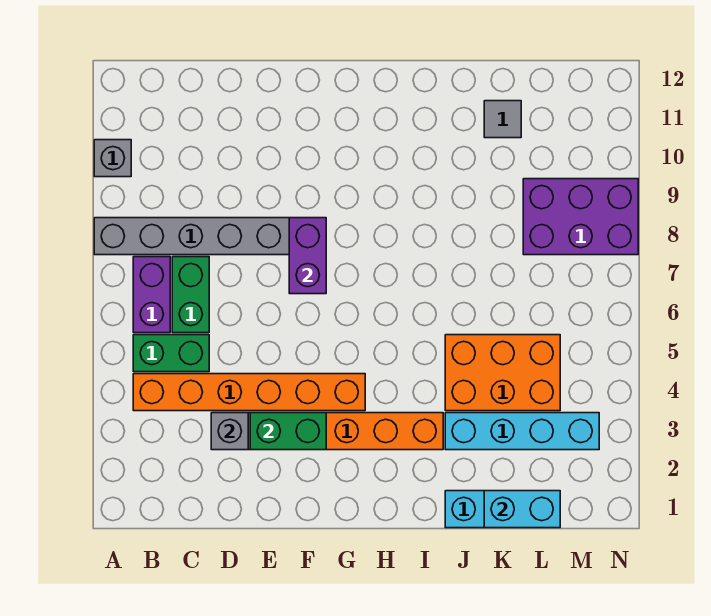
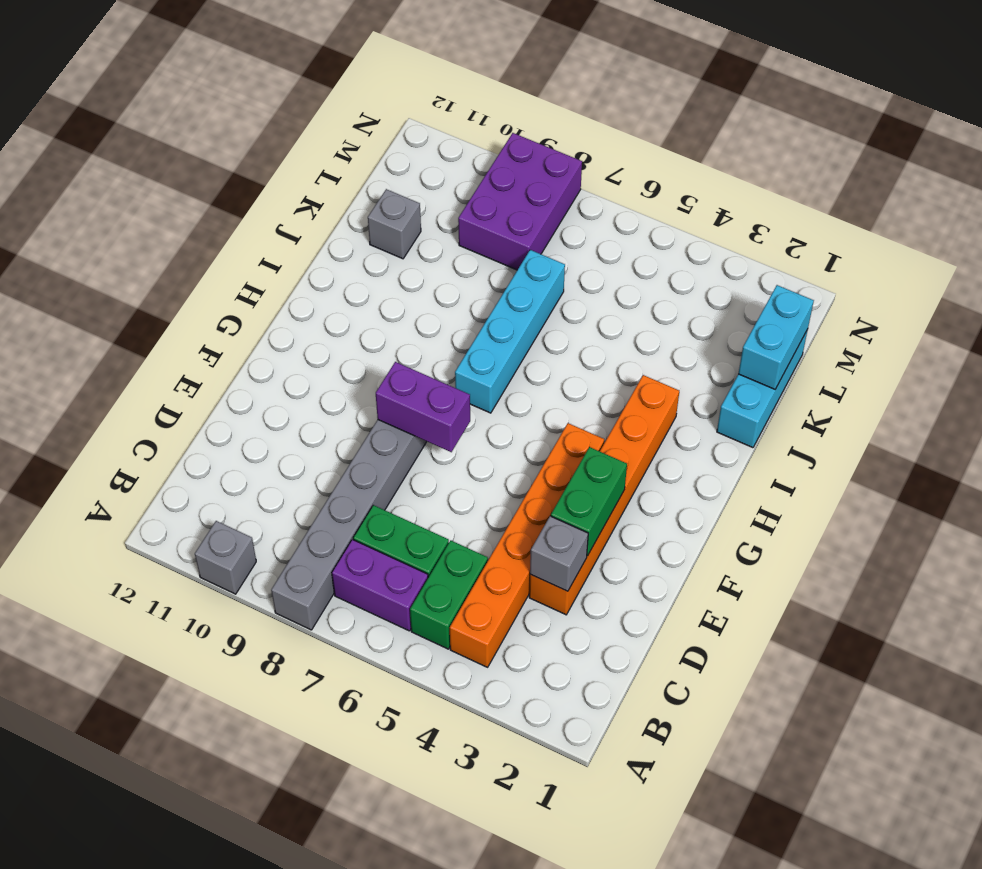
cyan 1x4 brick [445,413,599,450] -> cyan 1x4 brick moved to [455,250,565,413]
orange 2x3 brick [445,335,560,411] -> none
grey 1x1 tile [484,101,521,138] -> grey 1x1 brick [368,189,421,259]

